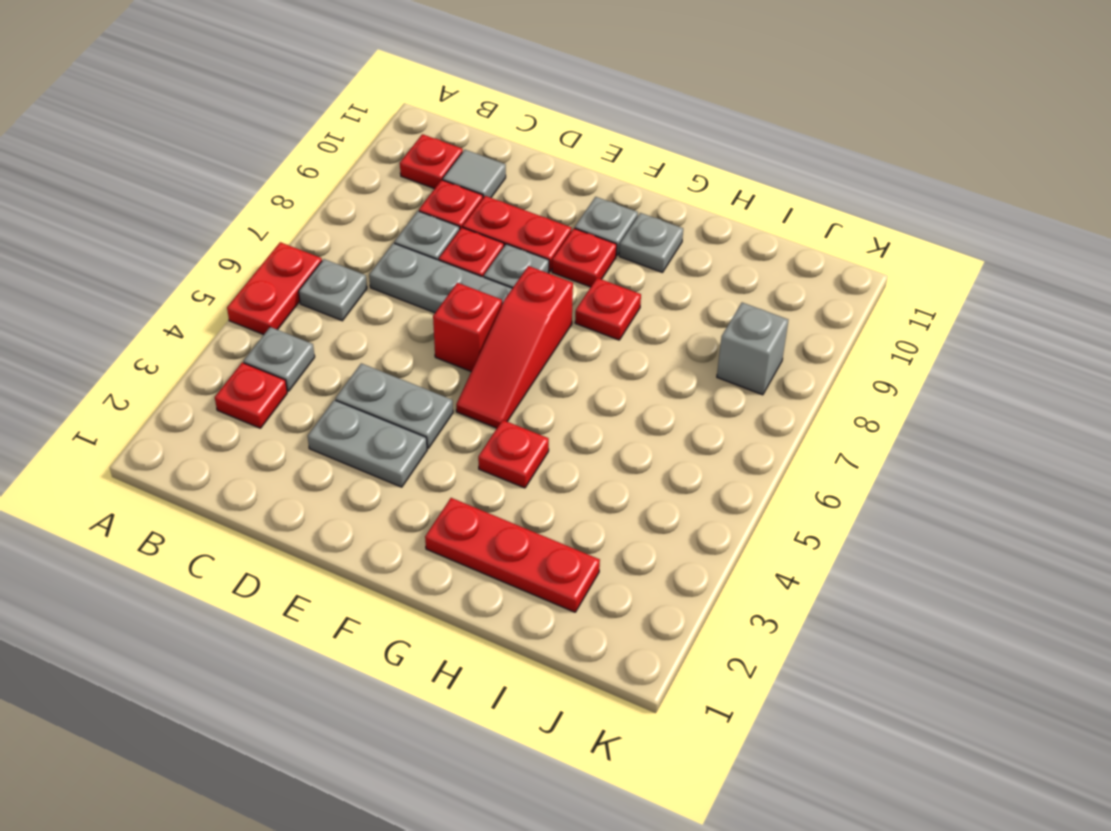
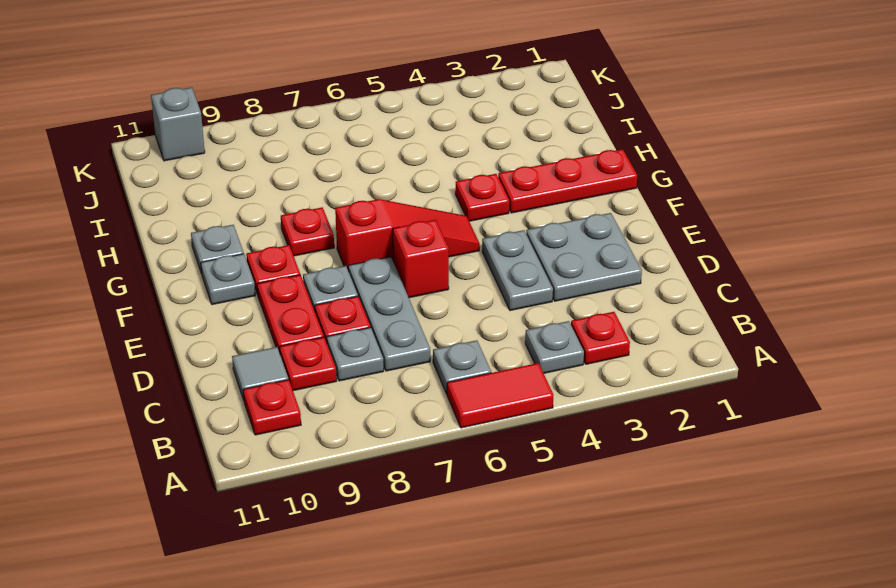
red 1x2 plate [227,242,322,335] -> red 1x2 tile [447,363,553,428]
grey 1x2 plate [308,400,427,487] -> grey 2x2 plate [526,213,642,301]
red 1x3 plate [425,498,600,612] -> red 1x3 plate turned to [498,149,637,213]
grey 1x1 brick [717,303,788,395] -> grey 1x1 brick moved to [151,88,205,161]

